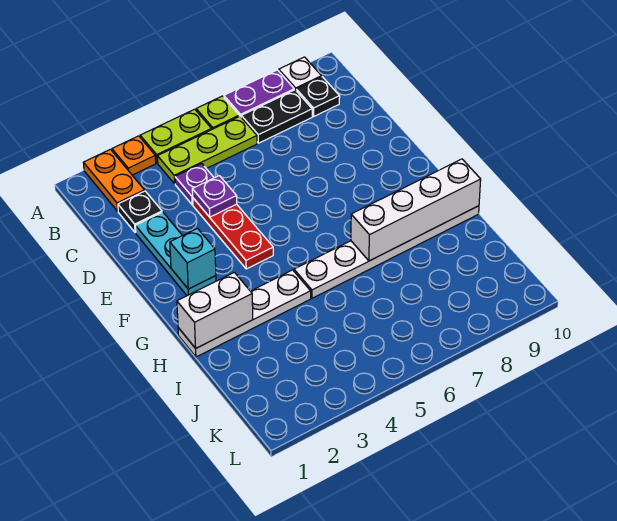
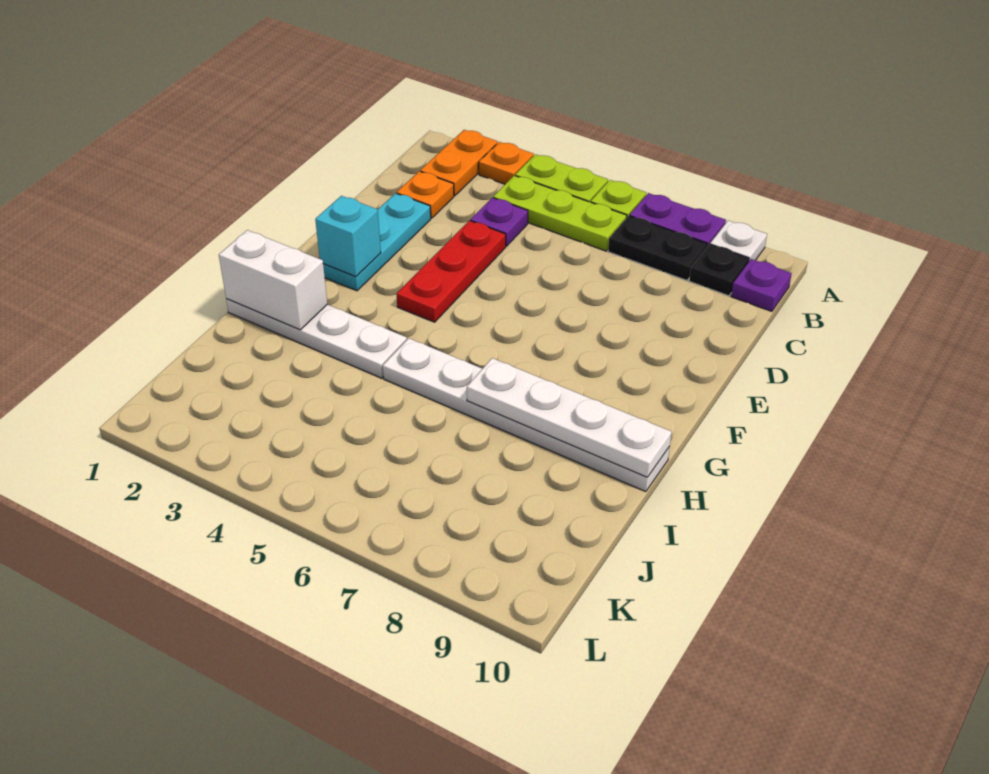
black 1x1 plate [118,191,162,233] -> orange 1x1 plate [397,171,454,218]
purple 1x1 plate [192,176,237,217] -> purple 1x1 plate moved to [731,259,792,311]
white 1x4 brick [351,159,481,261] -> white 1x4 plate [467,358,671,477]

